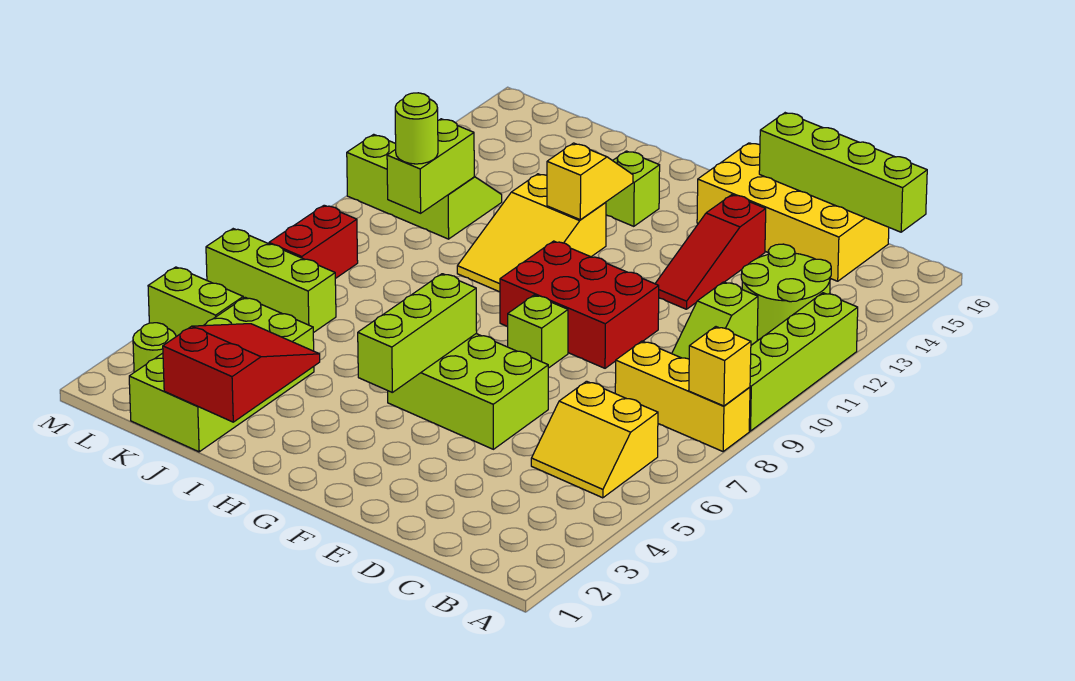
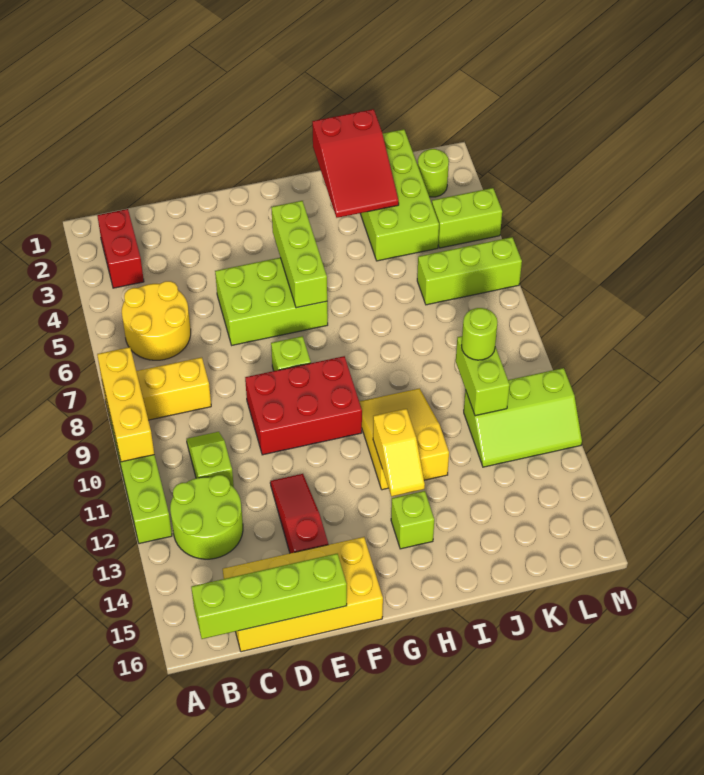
yellow 1x1 brick [689,327,751,406] -> yellow 1x3 brick [97,347,154,462]
yellow 2x2 slope [531,381,658,498] -> yellow 2x2 round brick [122,281,191,360]
red 1x2 brick [269,205,358,279] -> red 1x2 brick moved to [97,209,144,288]

